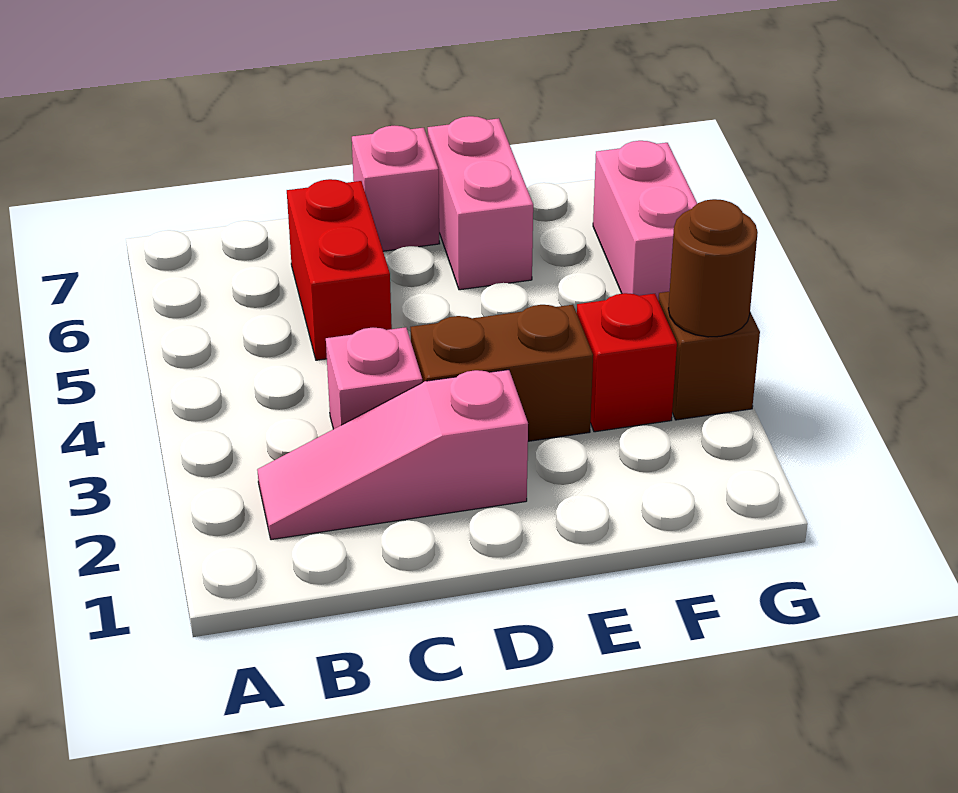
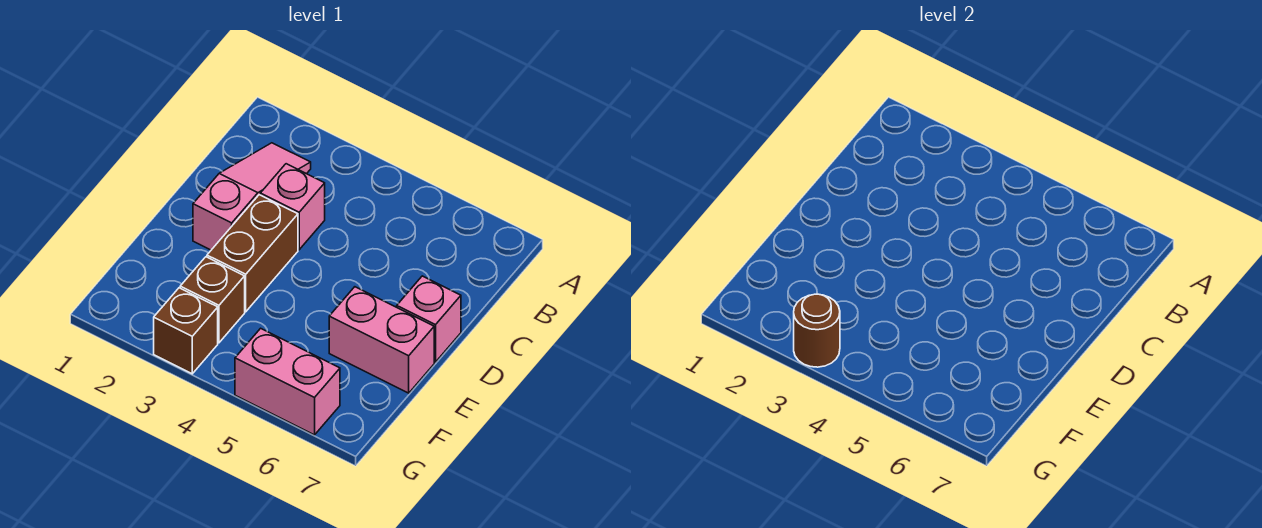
red 1x2 brick [287,179,392,360] -> none
red 1x1 brick [577,293,677,432] -> brown 1x1 brick [180,257,245,343]

